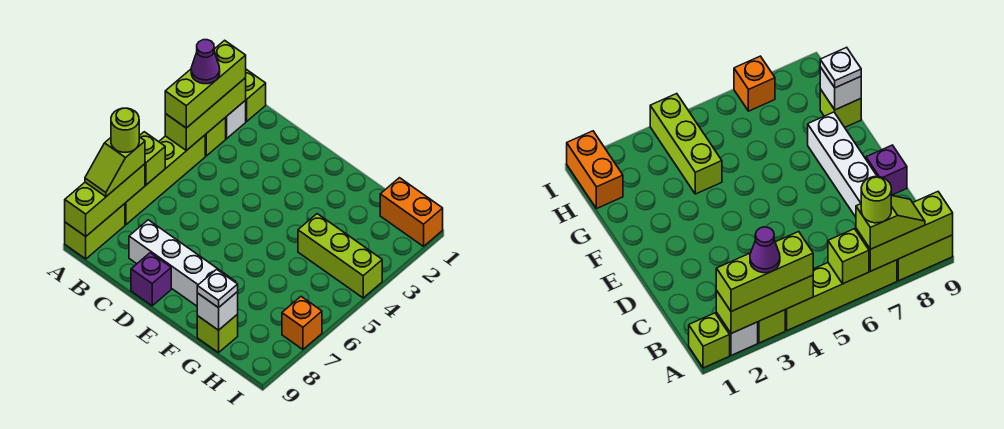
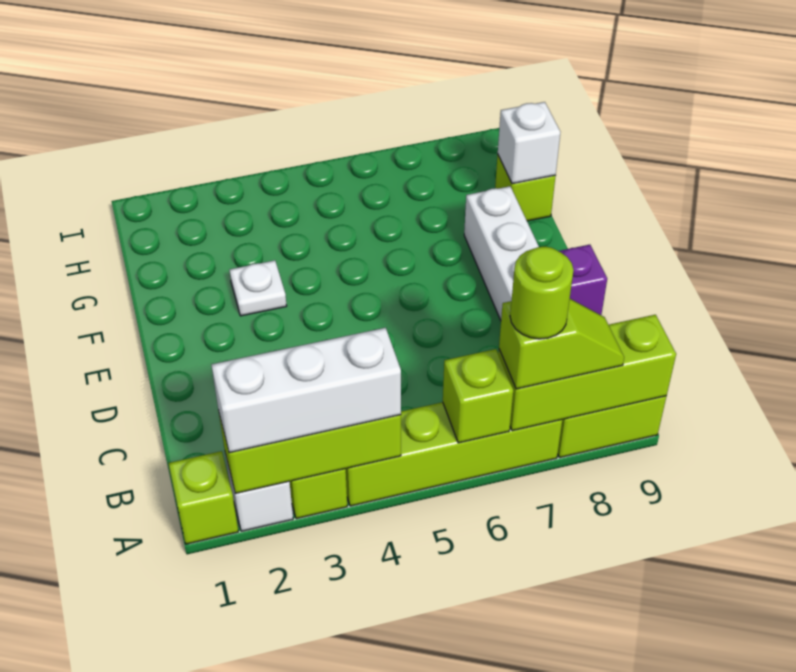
lime 1x3 brick [165,40,246,128] -> white 1x3 brick [211,328,401,453]
purple 1x1 cone [191,40,220,84] -> none
lime 1x3 brick [298,214,382,298] -> none
white 1x1 plate [197,269,238,308] -> white 1x1 plate moved to [230,260,287,316]
orange 1x2 brick [380,178,443,246] -> none
orange 1x1 brick [282,297,322,349] -> none

